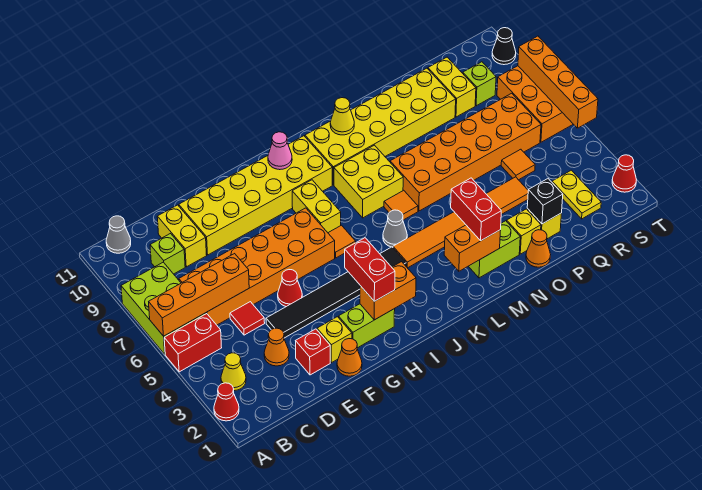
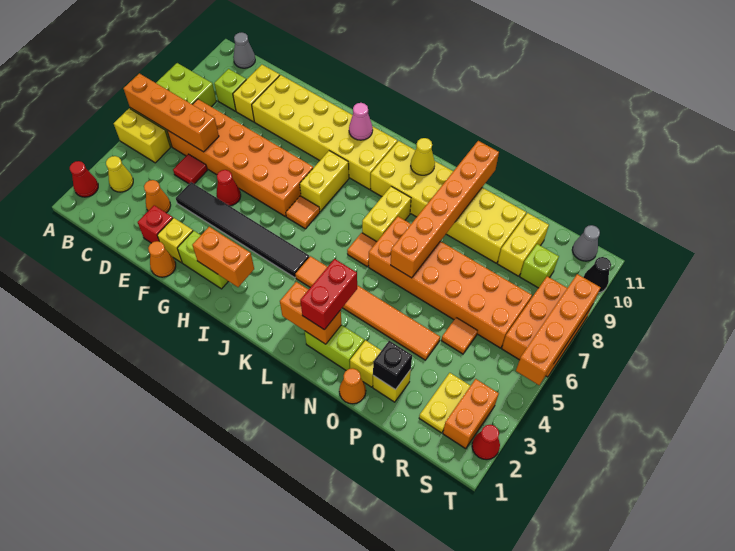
red 1x2 brick [164,314,222,372] -> yellow 1x2 brick [114,108,170,163]
red 1x2 brick [345,238,395,301] -> none
grey 1x1 cone [383,210,407,247] -> grey 1x1 cone moved to [572,225,600,261]
yellow 2x2 brick [334,145,403,218] -> yellow 1x2 brick [362,186,411,241]
none -> orange 1x6 brick [391,141,499,278]
none -> orange 1x2 brick [443,379,499,449]

